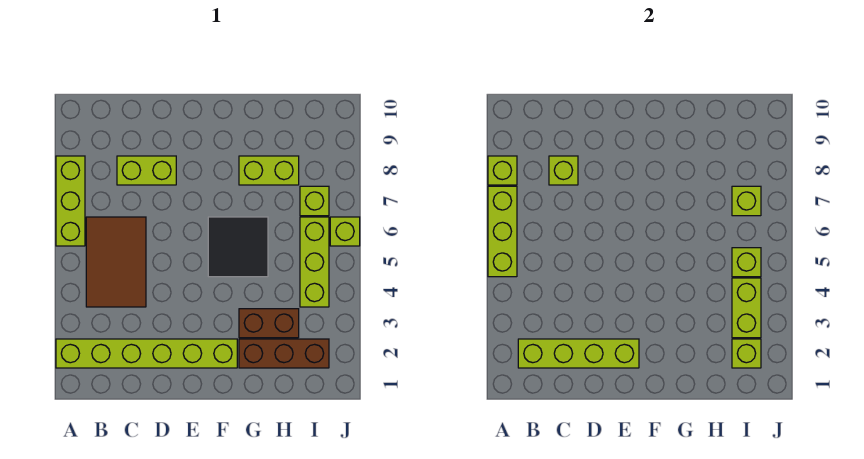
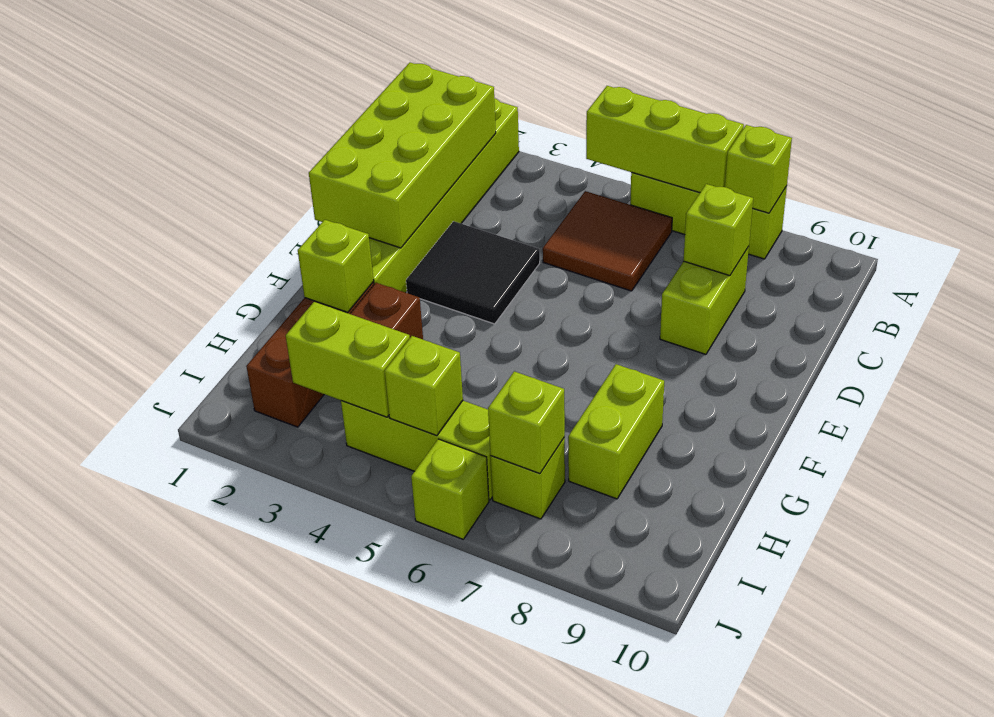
lime 1x4 brick [518,339,639,368] -> lime 2x4 brick [309,63,496,248]
brown 2x3 tile [86,217,146,307] -> brown 2x2 tile [543,191,672,291]
black 2x2 tile [208,217,268,277] -> black 2x2 tile moved to [406,221,540,324]
lime 1x1 brick [732,339,761,368] -> lime 1x1 brick moved to [298,220,374,312]

